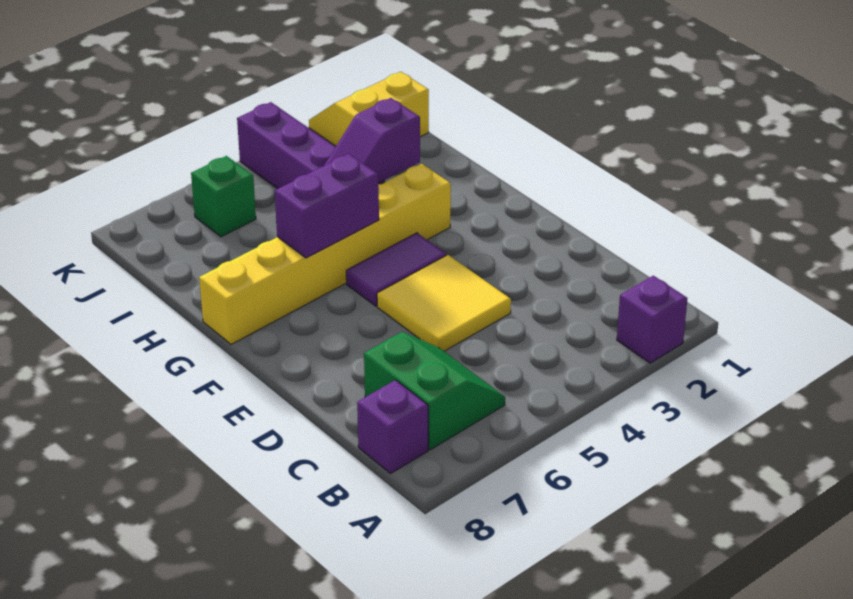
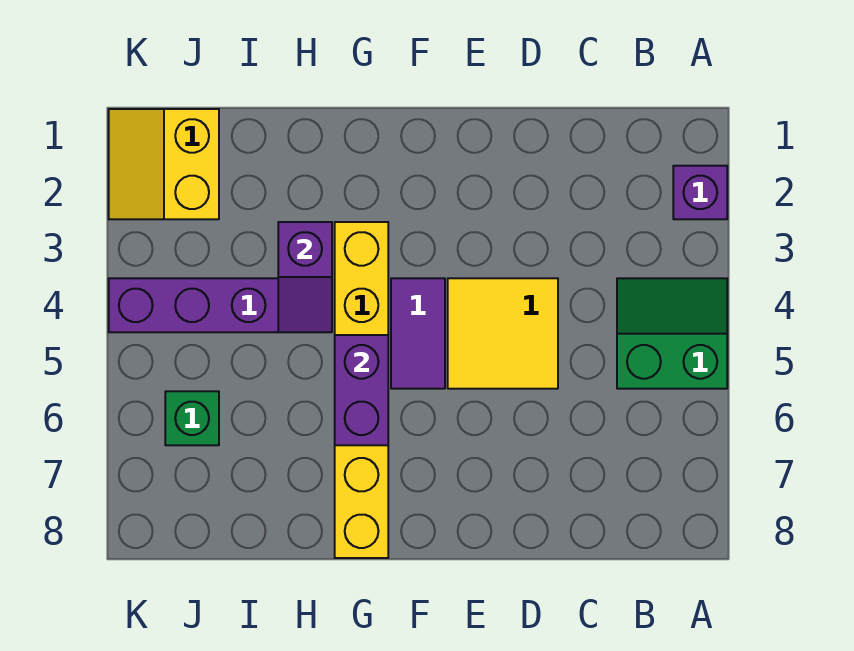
green 2x2 slope [364,332,505,450] -> green 2x2 slope moved to [617,278,727,389]
purple 1x1 brick [357,380,428,473] -> none

